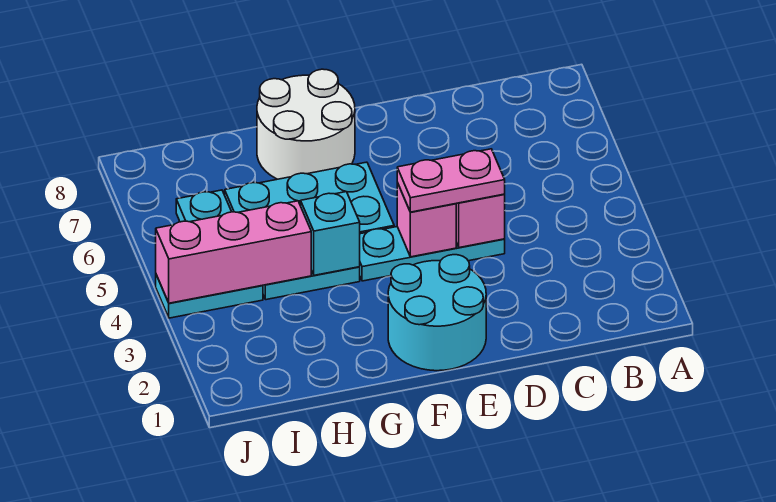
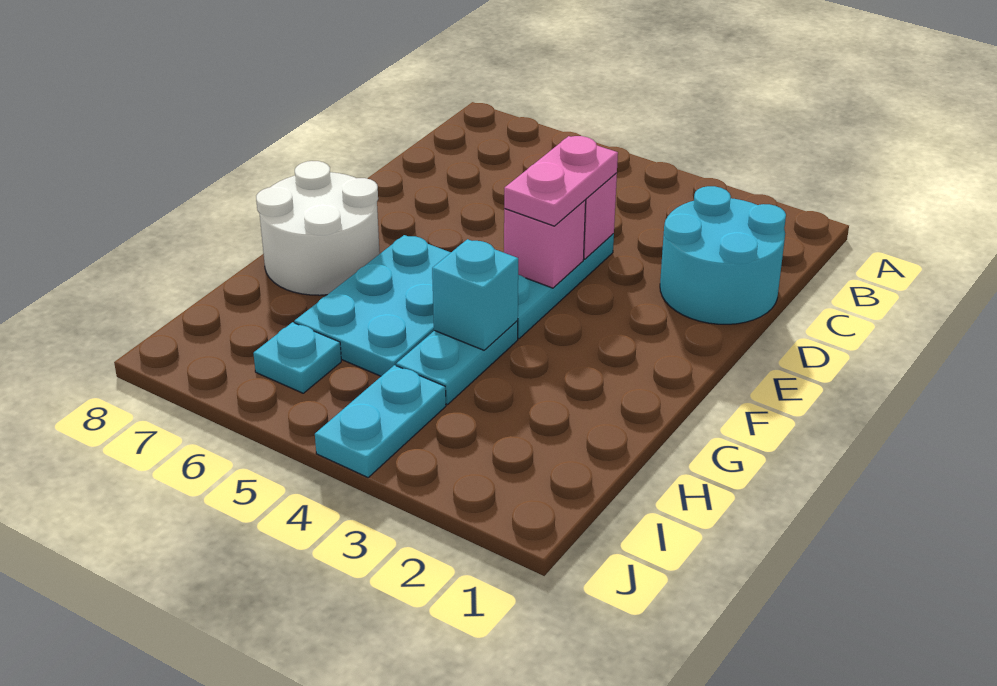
cyan 2x2 round brick [388,255,486,371] -> cyan 2x2 round brick moved to [660,186,786,324]
pink 1x3 brick [156,201,311,303] -> none

